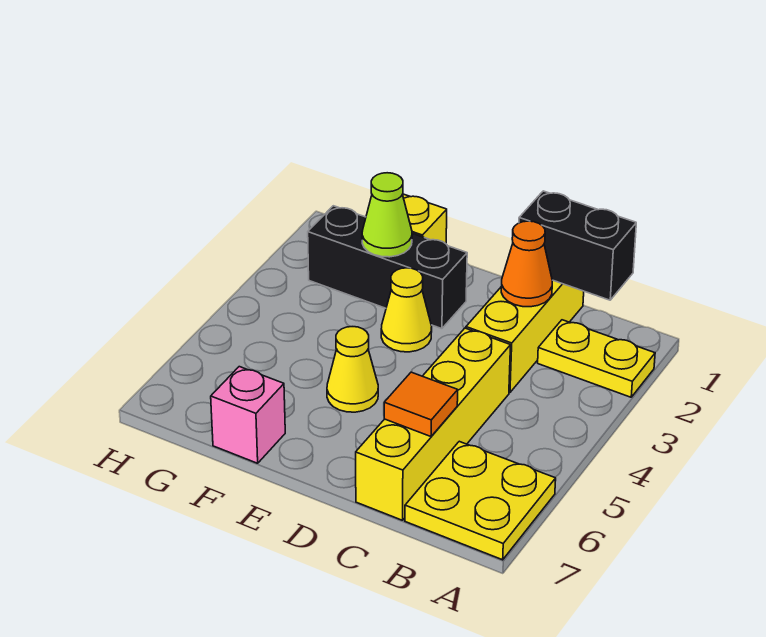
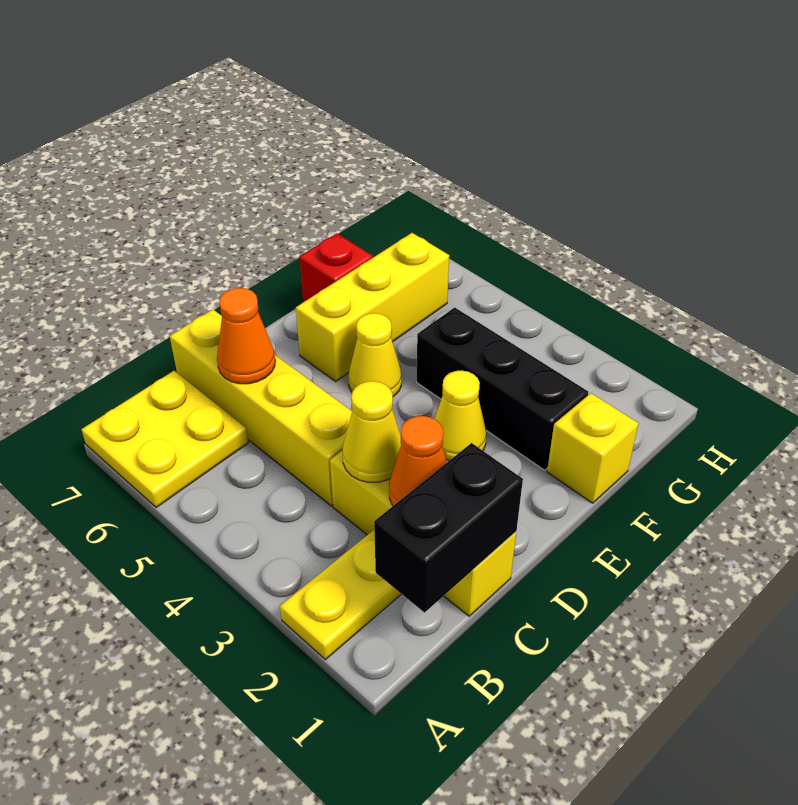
none -> yellow 1x1 cone [343,381,401,482]
orange 1x1 tile [384,372,458,436] -> orange 1x1 cone [217,288,275,384]
black 1x3 brick [308,206,467,329] -> black 1x3 brick turned to [417,307,588,470]
none -> yellow 1x3 brick [296,233,449,381]
lime 1x1 cone [362,173,412,257] -> none
pink 1x1 brick [211,367,285,463] -> red 1x1 brick [300,234,373,302]

